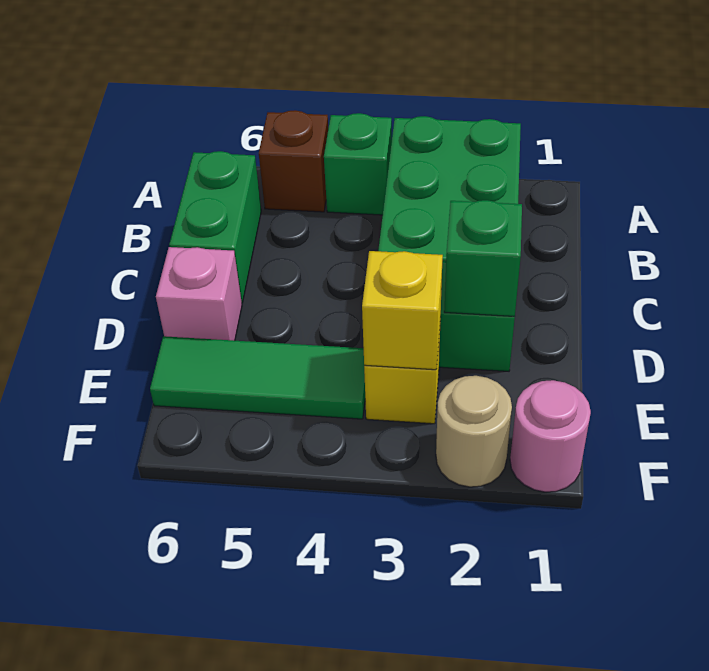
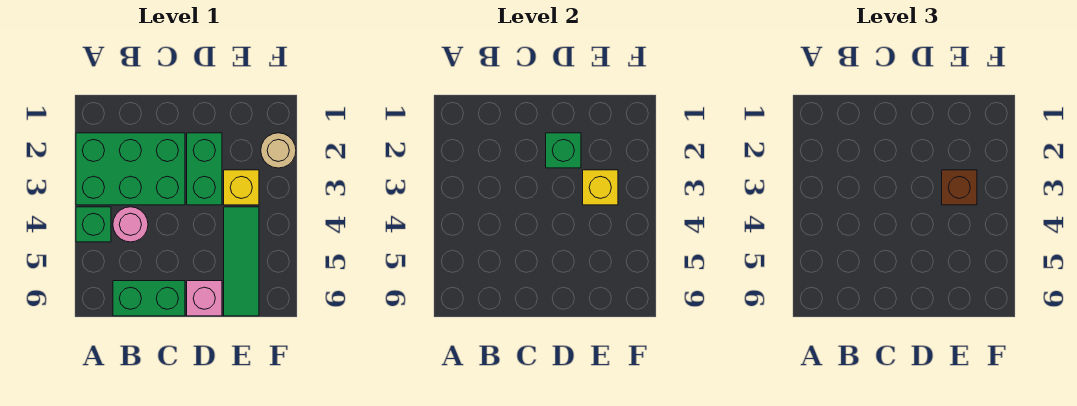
brown 1x1 brick [259,110,328,212] -> brown 1x1 brick moved to [942,170,977,205]
pink 1x1 round brick [510,380,591,492] -> pink 1x1 round brick moved to [113,207,148,242]

